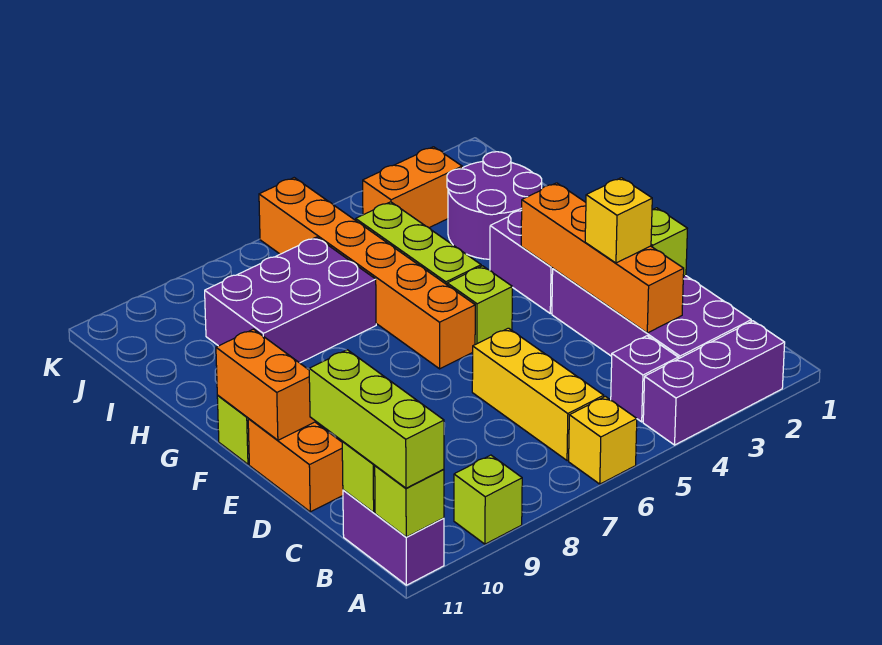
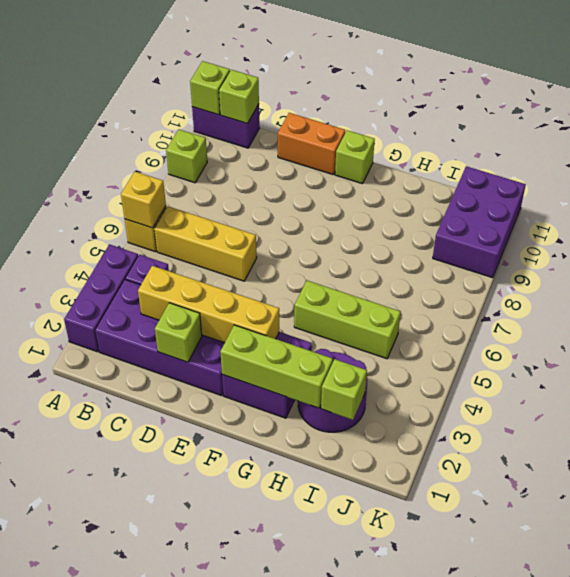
lime 1x3 brick [309,350,444,488] -> lime 1x3 brick moved to [220,325,333,408]
orange 1x4 brick [521,183,684,333] -> yellow 1x4 brick [138,266,279,343]
yellow 1x1 brick [585,178,652,263] -> yellow 1x1 brick moved to [121,172,166,228]
orange 1x2 brick [216,329,315,440] -> none
lime 1x1 brick [447,266,512,345] -> lime 1x1 brick moved to [321,359,367,420]
orange 1x6 brick [259,178,475,369] -> none
purple 2x3 brick [205,237,376,363] -> purple 2x3 brick moved to [433,166,526,278]
orange 1x2 brick [363,147,462,228] -> none

